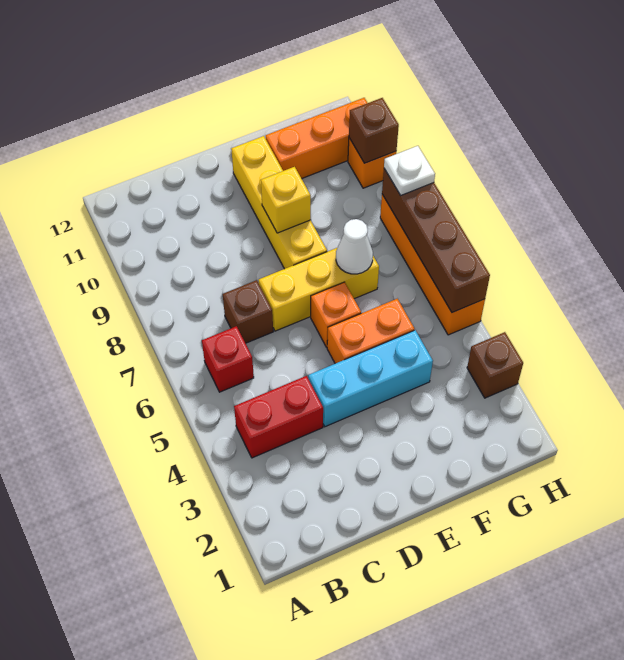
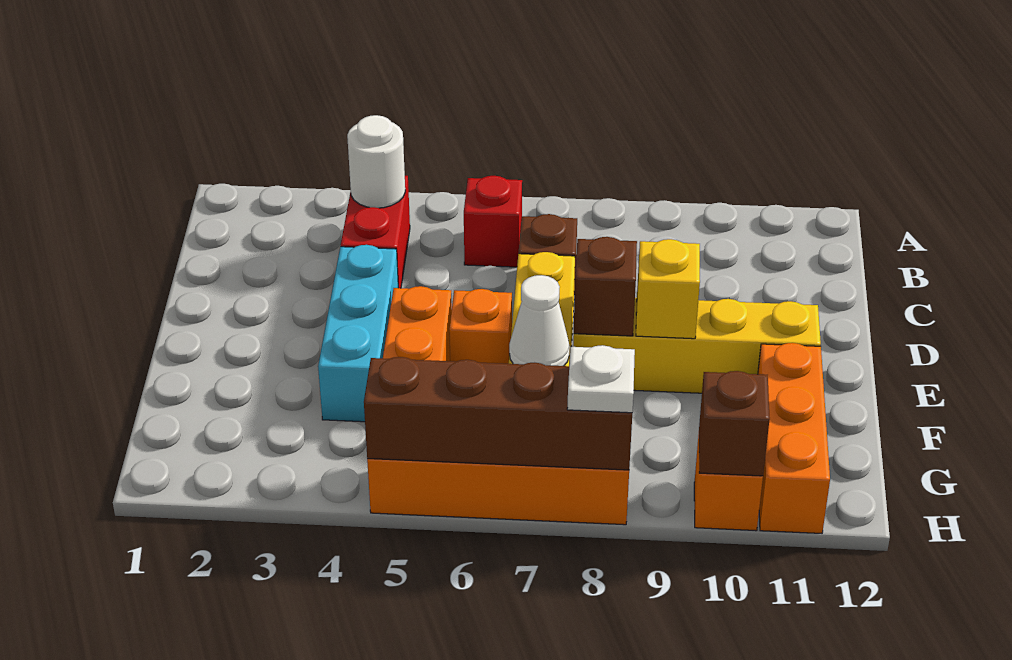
none -> white 1x1 round brick [347,115,405,208]
brown 1x1 brick [467,332,523,398] -> brown 1x1 brick moved to [574,237,637,336]

